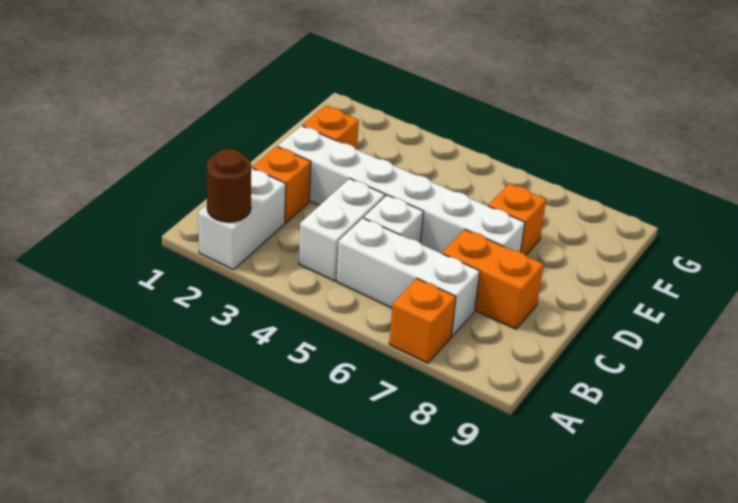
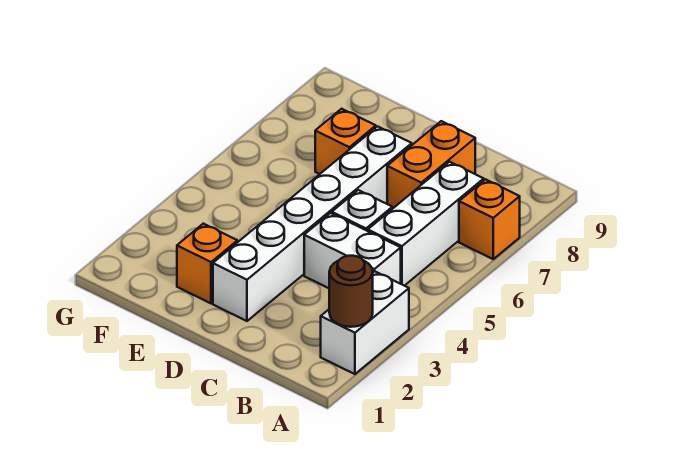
white 1x2 brick [198,168,286,270] -> white 1x2 brick turned to [321,271,409,374]
orange 1x1 brick [252,146,311,223] -> none

